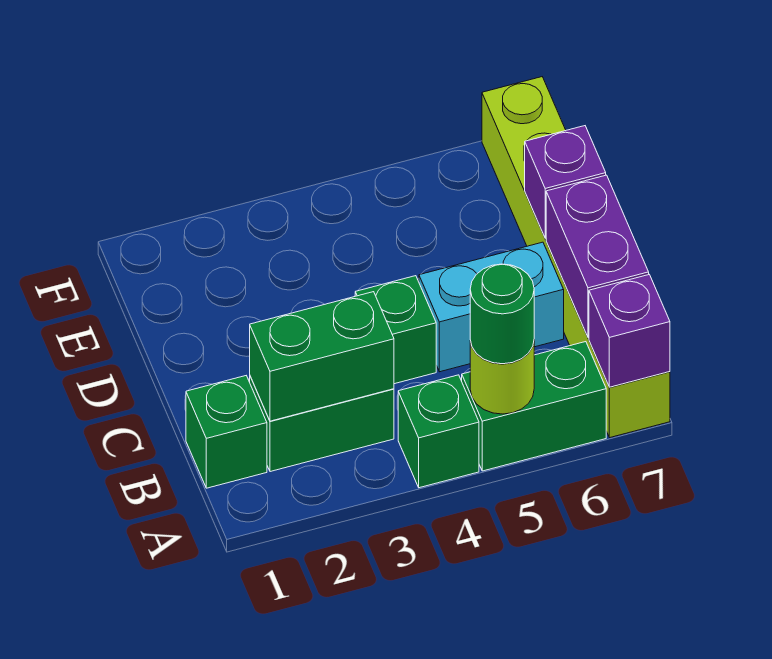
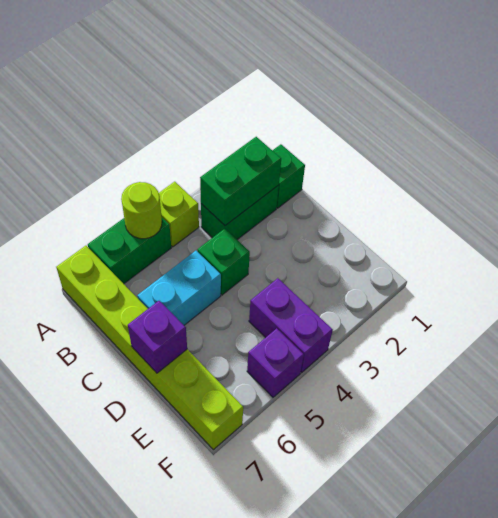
green 1x1 brick [398,375,479,488] -> lime 1x1 brick [159,182,199,247]
green 1x1 round brick [470,264,534,364] -> none
purple 1x1 brick [589,275,670,387] -> purple 1x1 brick moved to [247,328,304,397]
purple 1x2 brick [546,175,649,338] -> purple 1x2 brick moved to [249,278,333,372]

